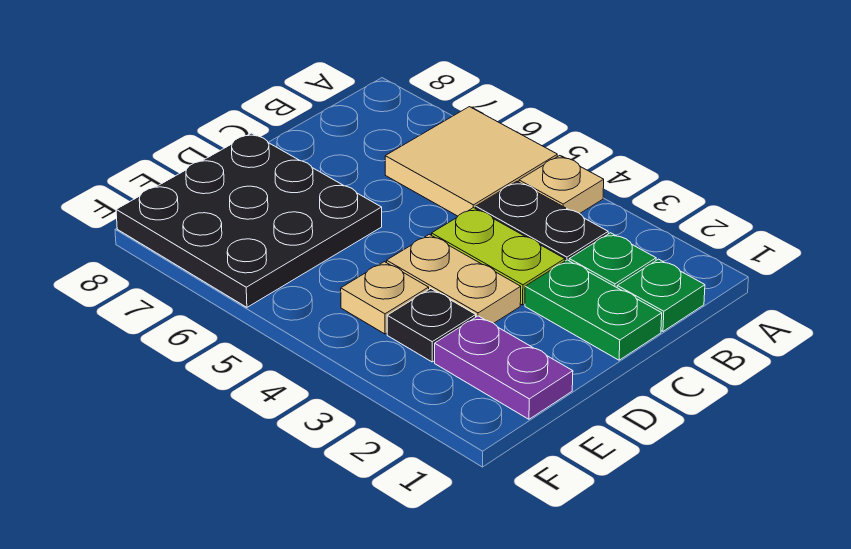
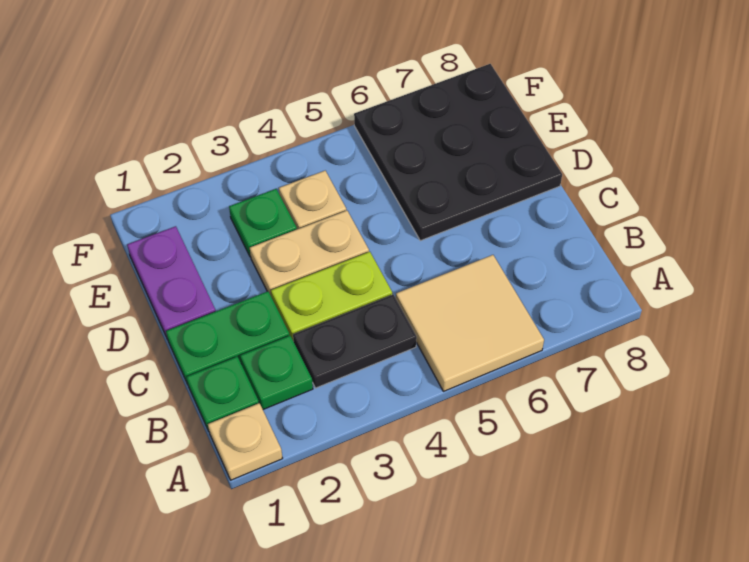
tan 1x1 plate [519,156,604,214] -> tan 1x1 plate moved to [208,403,283,480]
purple 1x2 plate [435,316,573,419] -> purple 1x2 plate turned to [127,226,216,339]
black 1x1 plate [387,289,476,362] -> green 1x1 plate [229,189,297,257]

